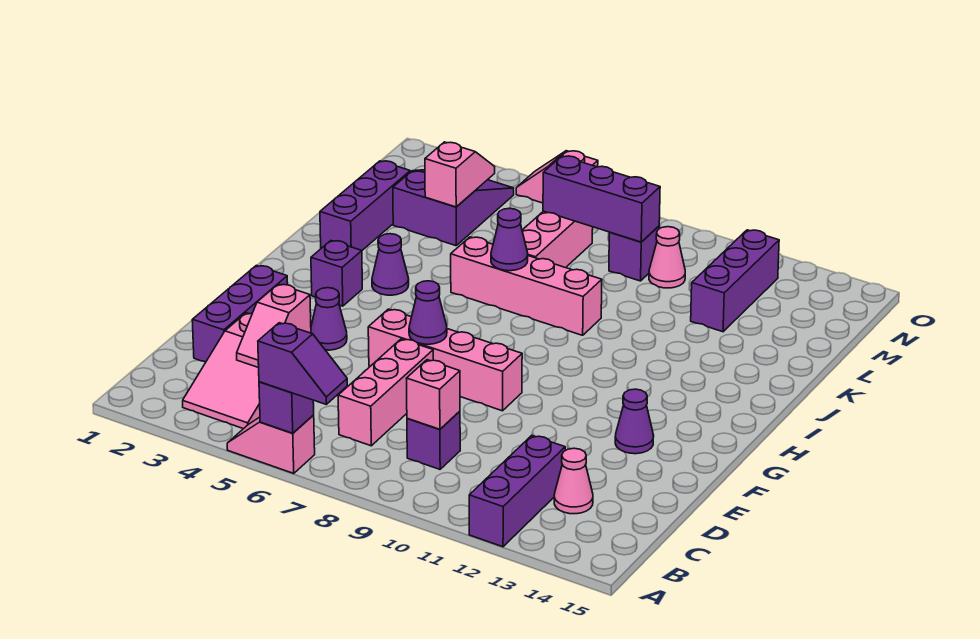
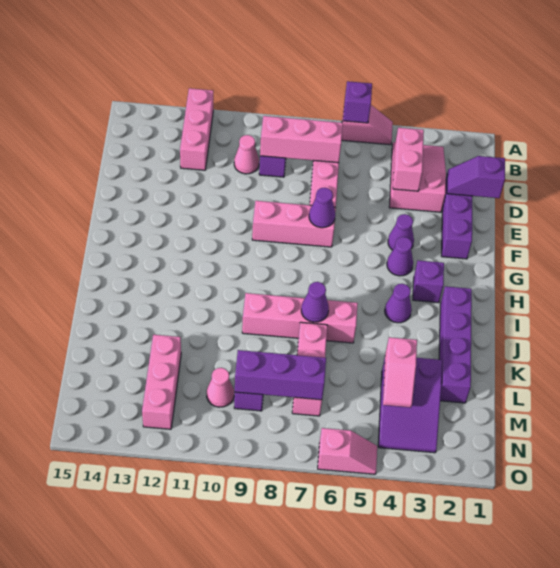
purple 1x2 slope [258,323,347,404] -> purple 1x2 slope moved to [447,156,505,198]
purple 1x3 brick [469,435,565,547] -> pink 1x3 brick [180,88,213,170]
pink 1x2 slope [237,284,311,368] -> pink 1x2 brick [393,128,424,191]
pink 1x1 brick [406,360,460,429] -> pink 1x3 brick [260,116,343,163]
pink 1x1 cone [554,448,593,514] -> pink 1x1 cone moved to [234,135,259,174]
pink 1x4 brick [368,309,522,411] -> pink 1x3 brick [252,201,336,247]
purple 1x1 cone [615,389,654,454] -> purple 1x1 cone moved to [387,237,413,276]
purple 1x3 brick [320,161,410,250] -> purple 1x4 brick [439,286,472,403]
purple 1x3 brick [691,230,779,332] -> pink 1x3 brick [142,335,181,429]

